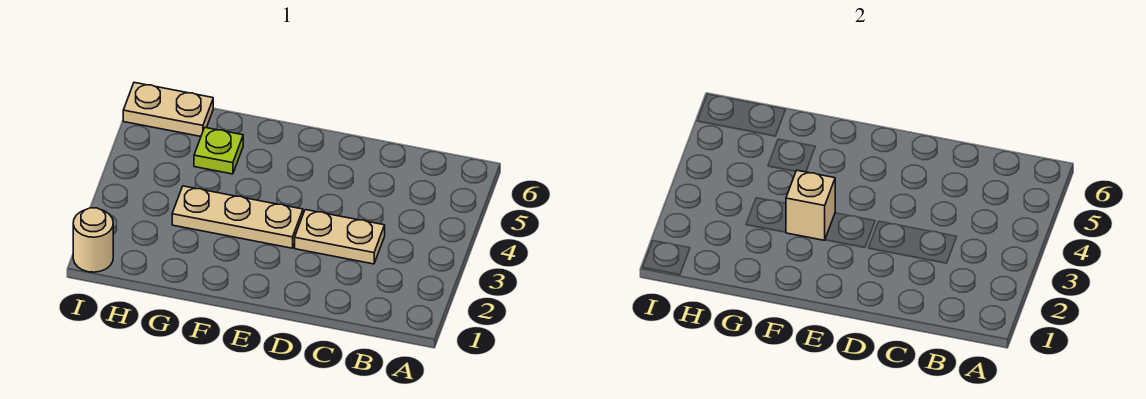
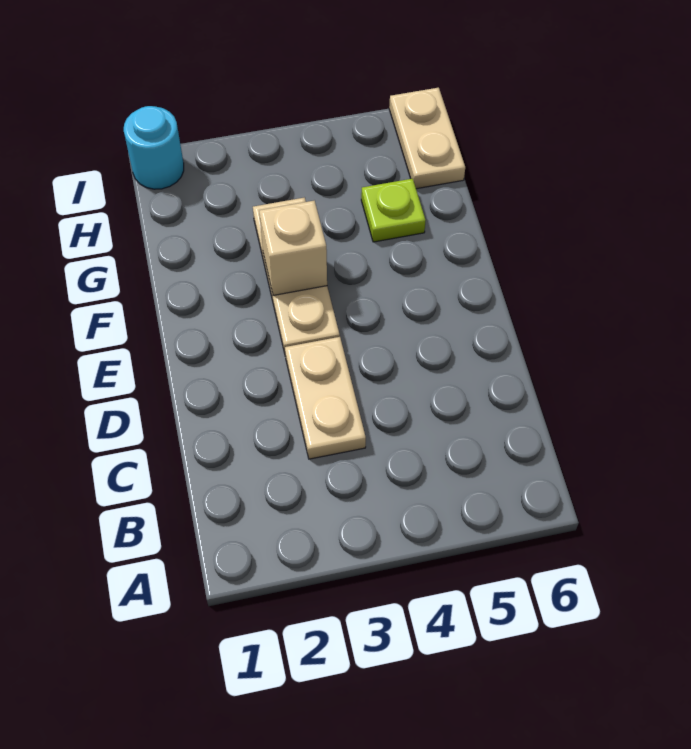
tan 1x1 round brick [73,208,113,272] -> cyan 1x1 round brick [124,106,184,189]

